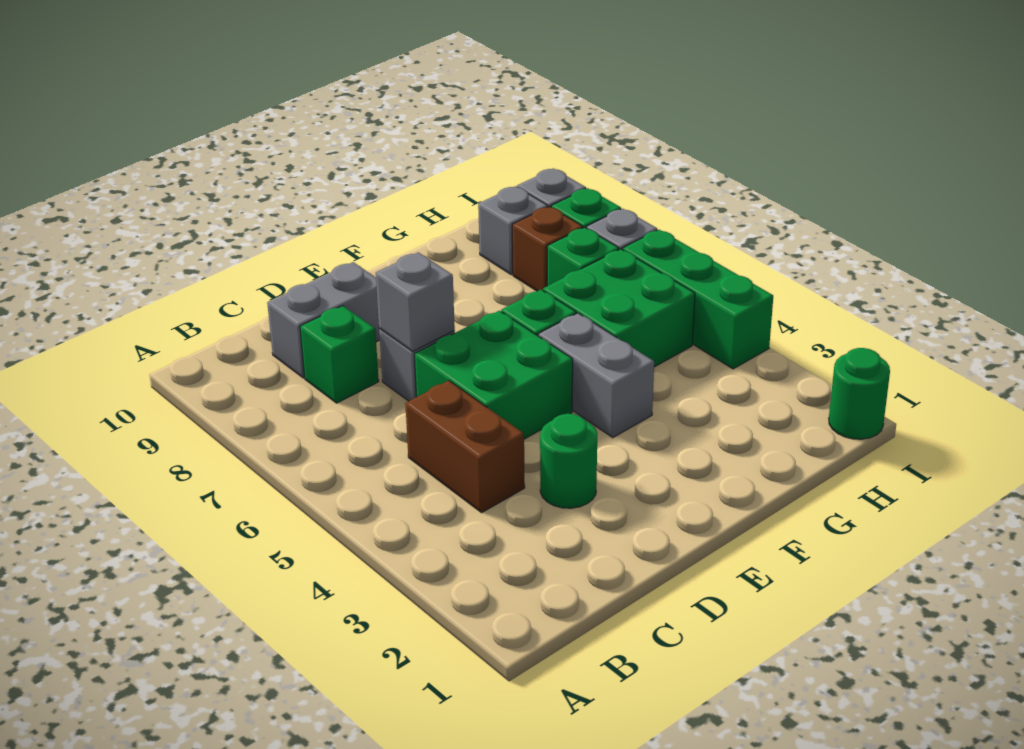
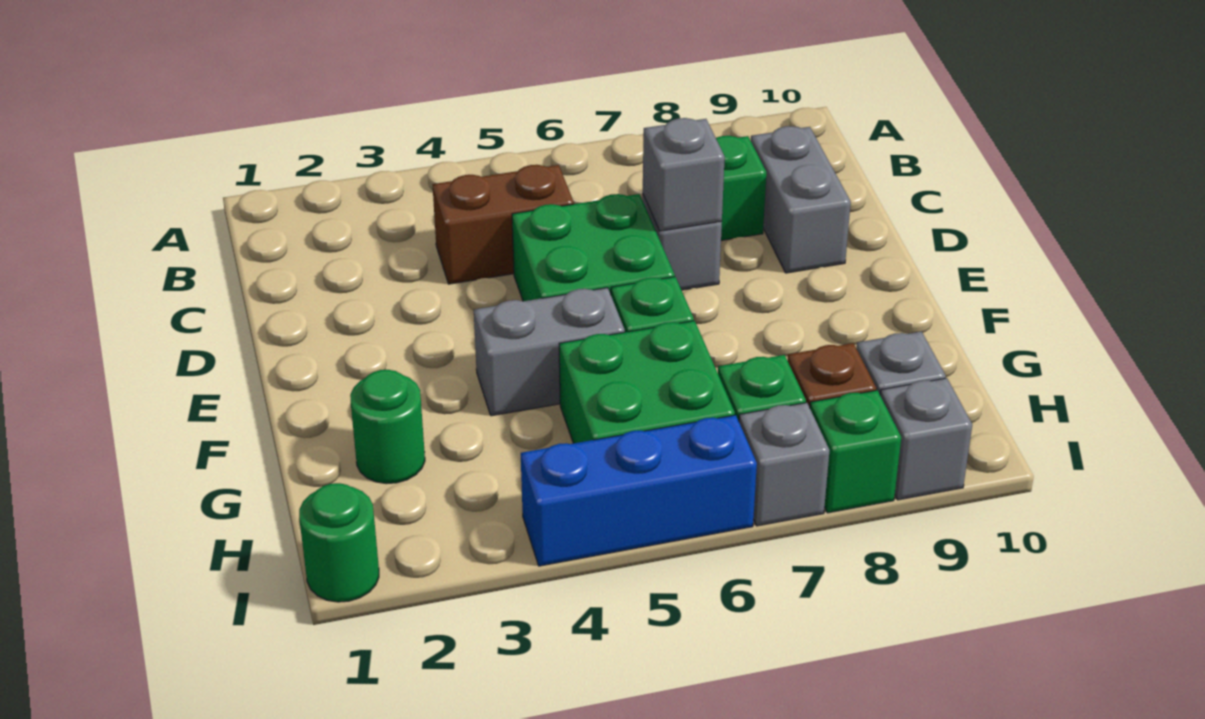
green 1x1 round brick [540,414,597,508] -> green 1x1 round brick moved to [350,370,425,484]
green 1x3 brick [623,230,773,369] -> blue 1x3 brick [521,415,757,566]

